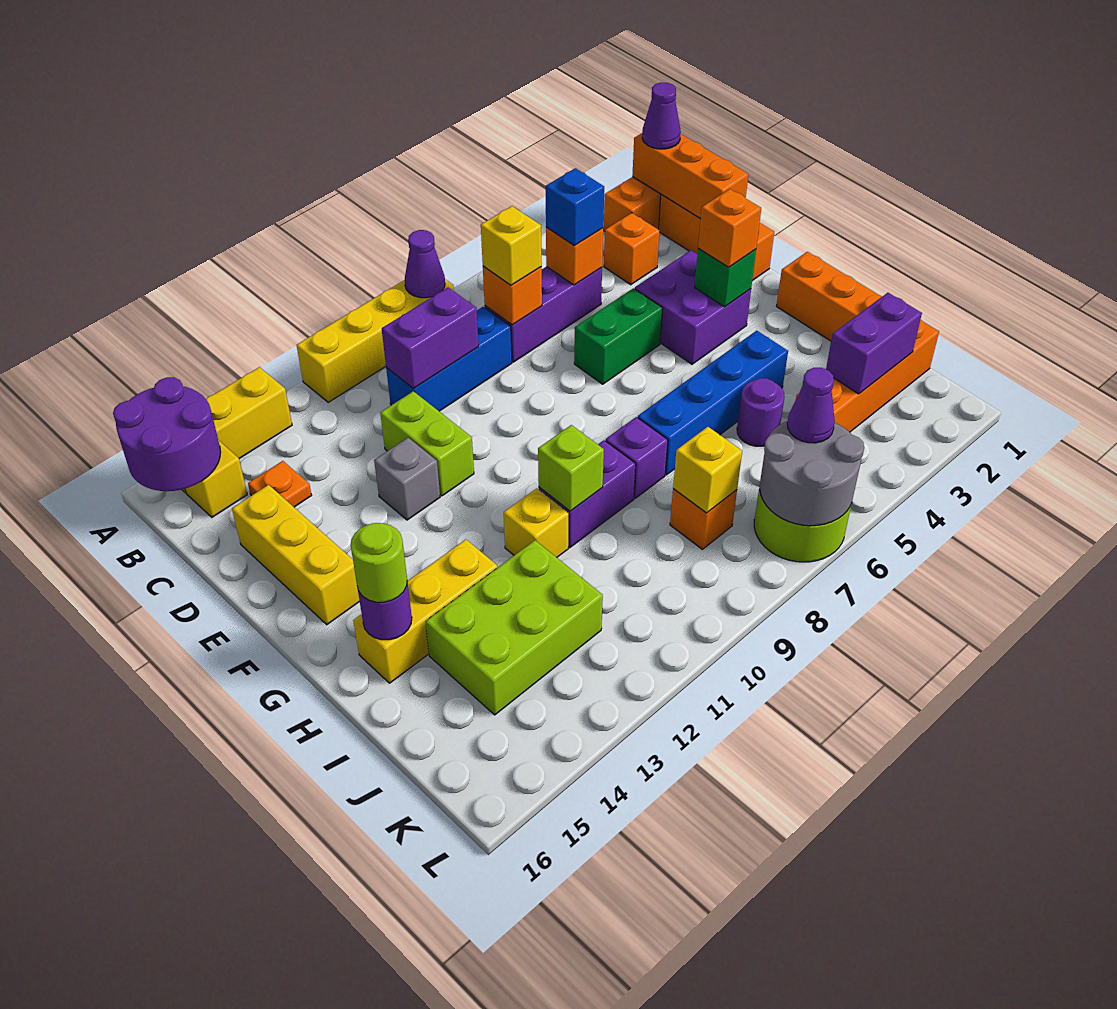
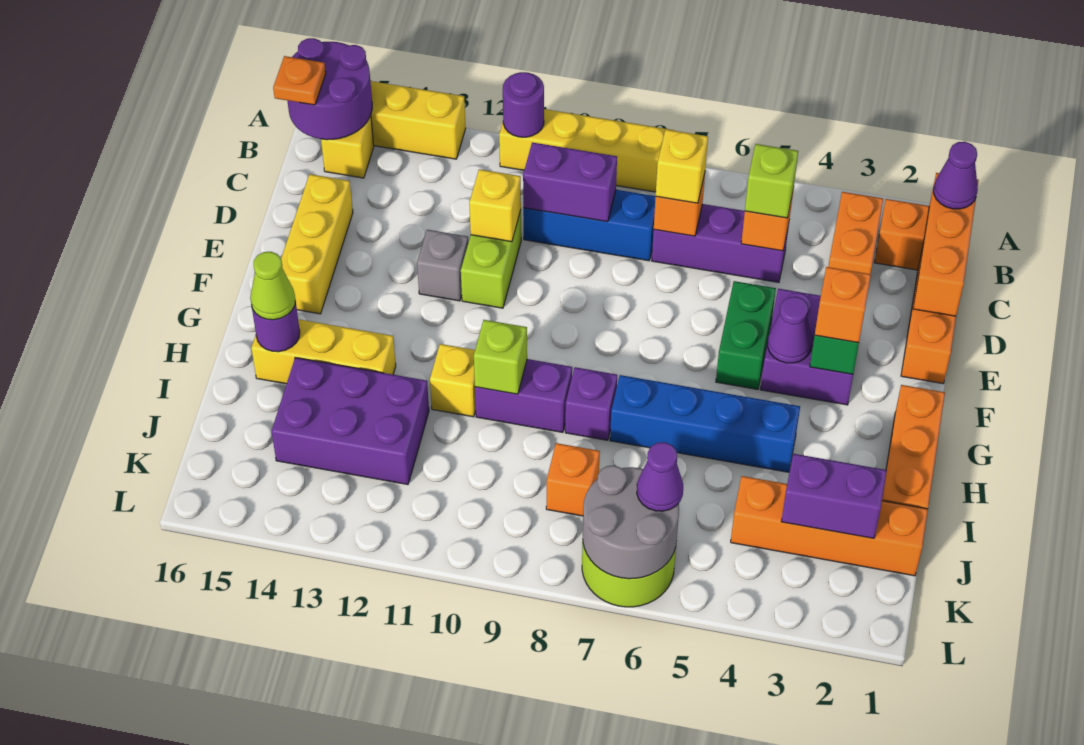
purple 1x1 cone [405,230,445,298] -> purple 1x1 cone moved to [767,297,812,363]
orange 1x1 brick [604,213,659,285] -> orange 1x2 brick [828,192,883,274]
blue 1x1 brick [546,168,604,246] -> lime 1x1 brick [745,144,798,218]
orange 1x1 plate [248,461,312,507] -> orange 1x1 plate moved to [273,56,326,105]
green 1x2 brick [574,288,663,384] -> green 1x2 brick turned to [716,281,776,389]
lime 1x1 round brick [351,523,407,602] -> lime 1x1 cone [250,252,295,320]
purple 1x1 round brick [737,378,784,446] -> purple 1x1 round brick moved to [503,72,544,137]
lime 2x3 brick [425,540,603,715] -> purple 2x3 brick [271,358,429,485]
yellow 1x1 brick [673,427,742,513] -> yellow 1x1 brick moved to [469,169,521,242]

